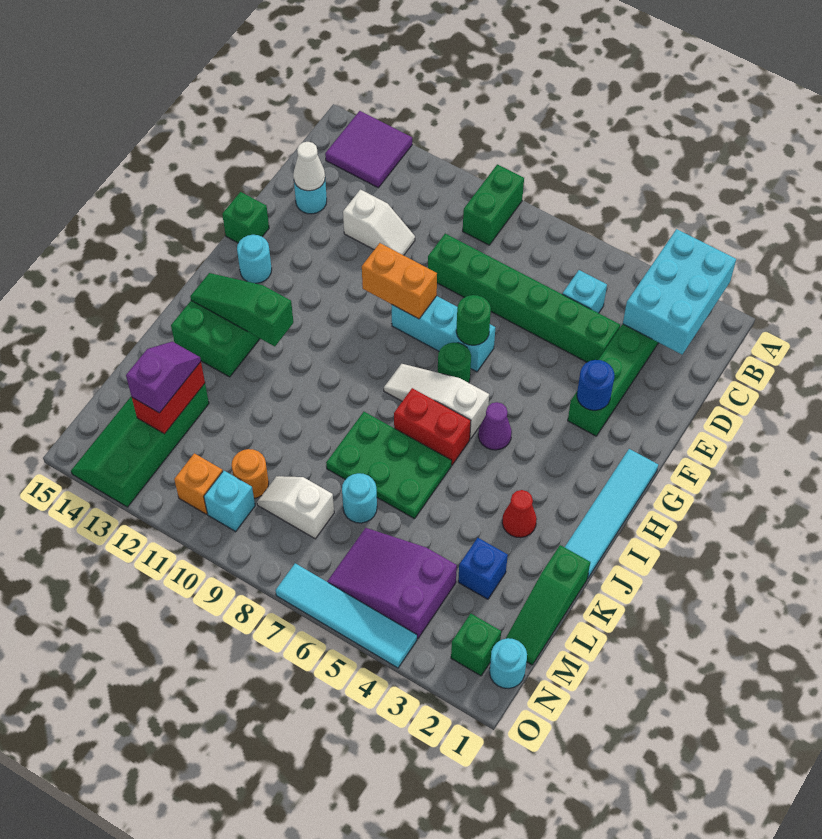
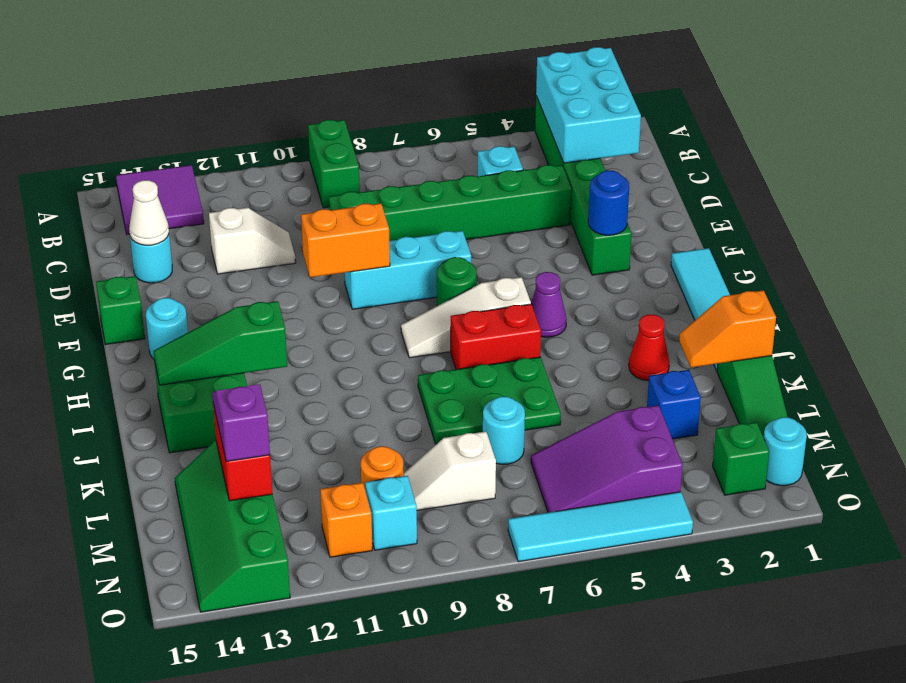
green 1x1 round brick [456,295,491,345] -> none
none -> orange 1x2 slope [679,290,776,368]

